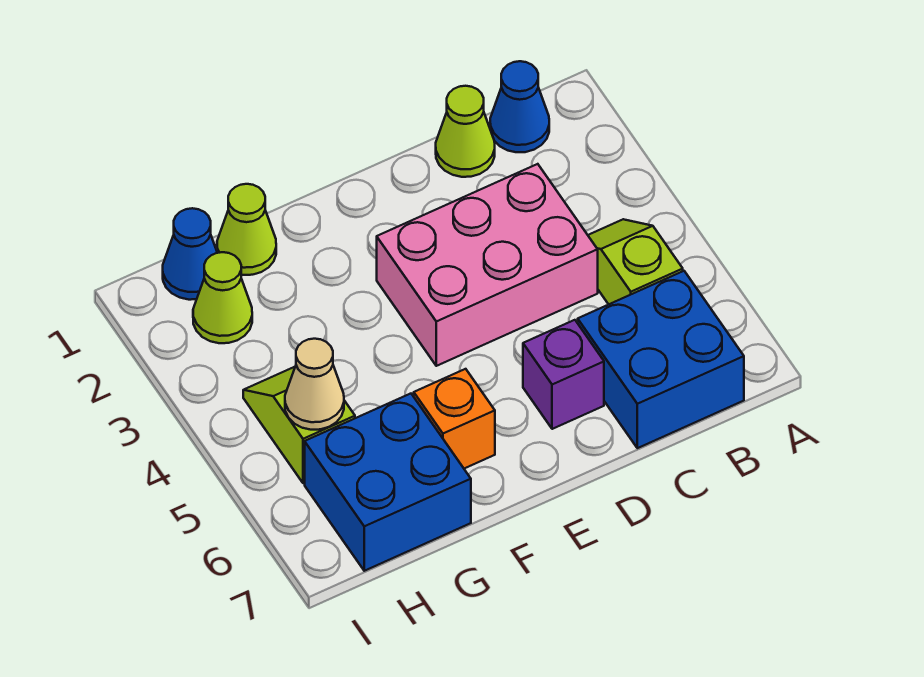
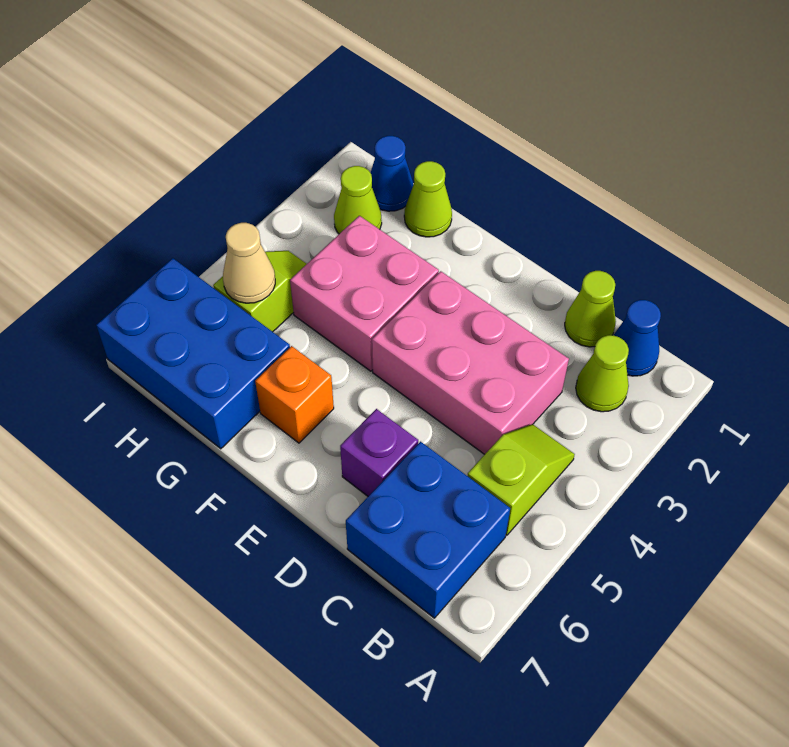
none -> lime 1x1 cone [576,335,629,412]
none -> pink 2x2 brick [290,216,439,371]
blue 2x2 brick [305,394,471,571] -> blue 2x3 brick [96,258,290,449]

